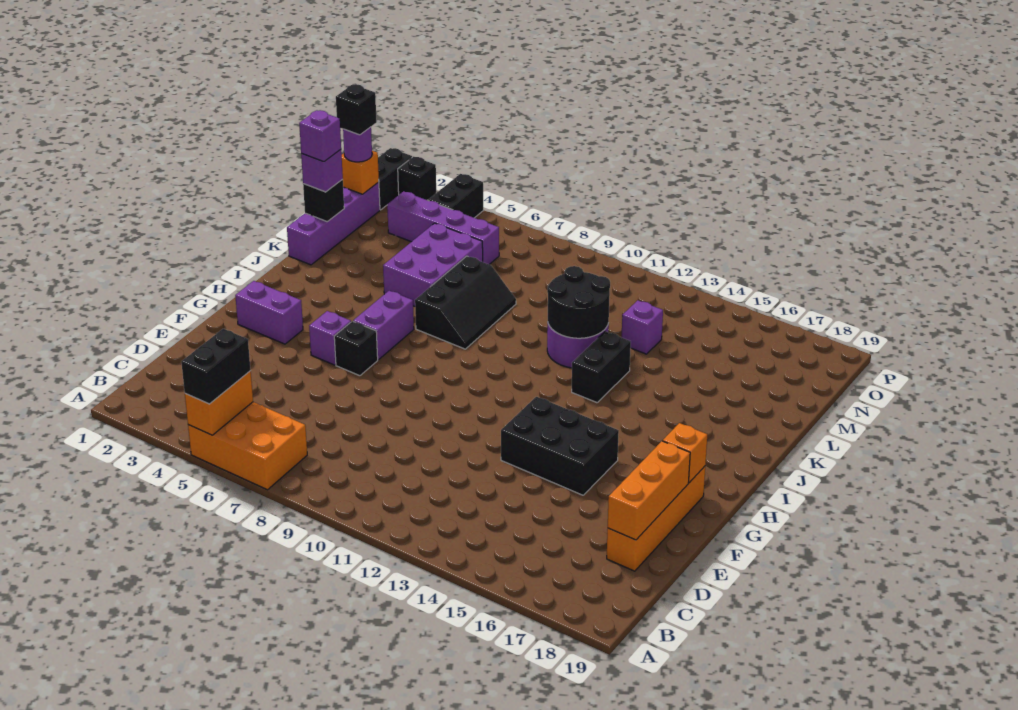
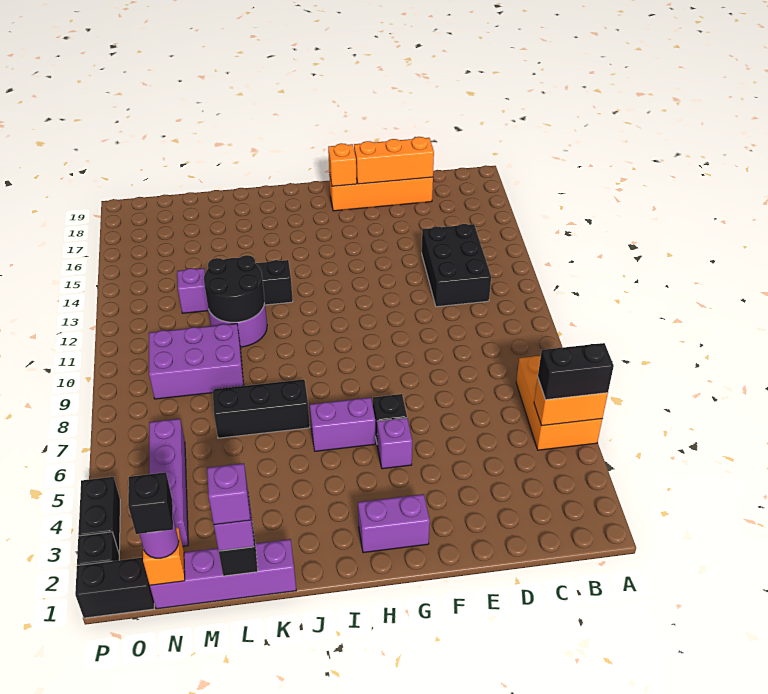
black 2x3 brick [501,397,619,495] -> black 2x3 brick moved to [422,224,491,307]
purple 1x2 brick [235,281,303,344] -> purple 1x2 brick turned to [358,494,430,553]
purple 2x3 brick [383,223,483,306] -> purple 2x3 brick moved to [149,324,244,399]
black 1x2 brick [428,174,483,218] -> black 1x2 brick turned to [78,477,120,553]

